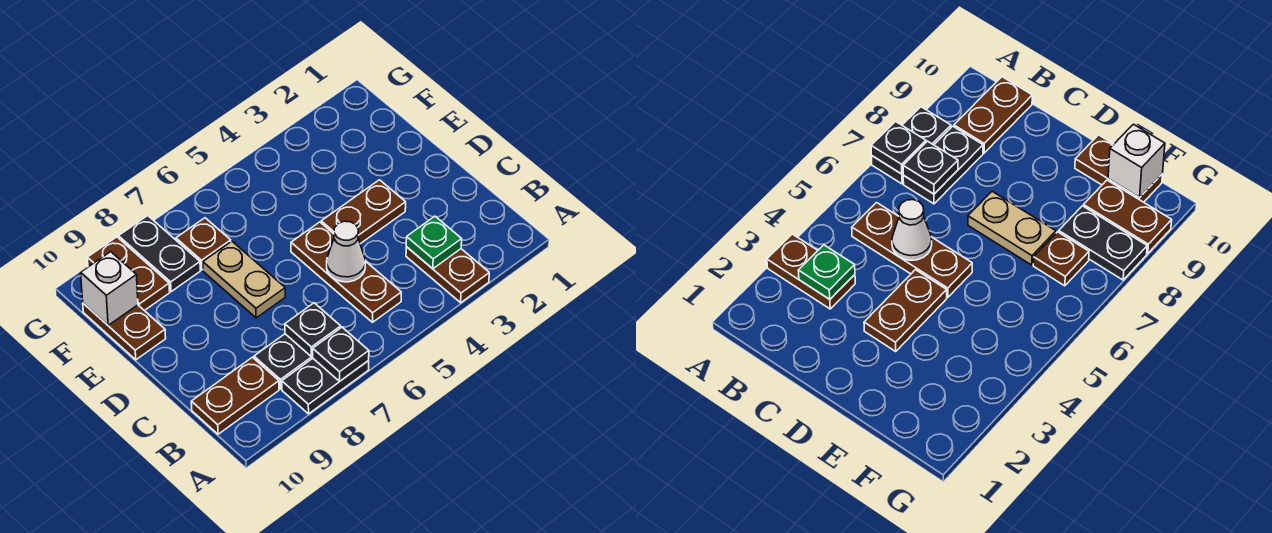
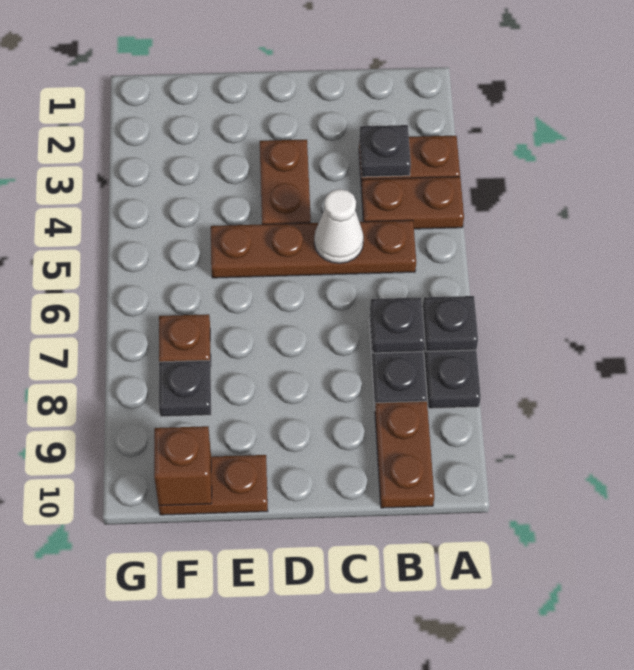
green 1x1 plate [406,216,462,269] -> black 1x1 plate [359,125,411,177]
brown 1x3 plate [291,222,401,322] -> brown 1x4 plate [211,220,416,278]
tan 1x2 plate [203,241,285,318] -> none
black 1x2 plate [118,216,200,292] -> black 1x1 plate [159,360,211,417]
brown 1x2 plate [87,237,170,311] -> brown 1x2 plate moved to [361,177,464,229]
white 1x1 brick [81,252,138,325] -> brown 1x1 brick [154,426,212,506]

